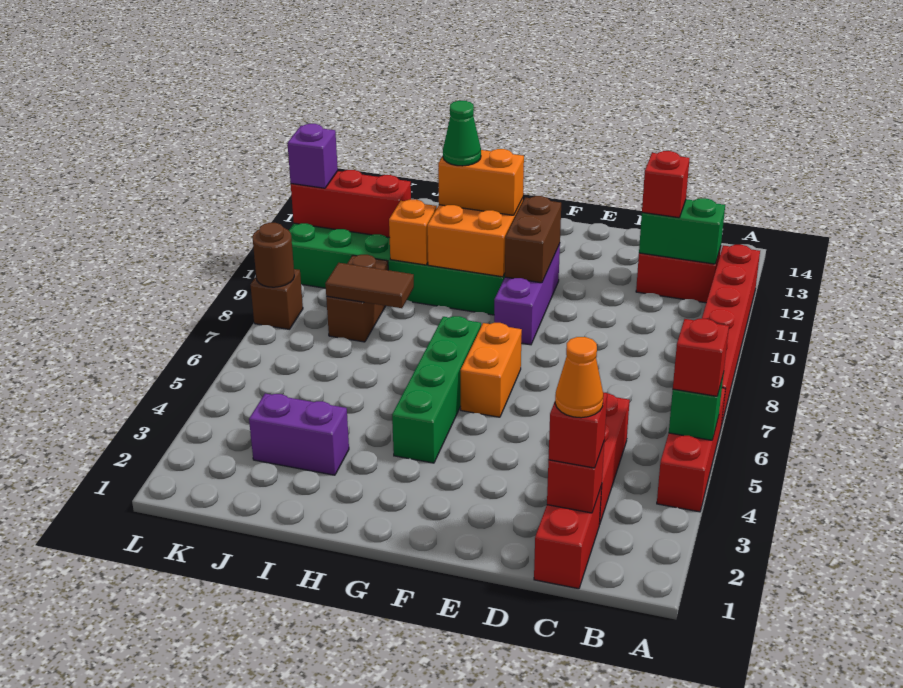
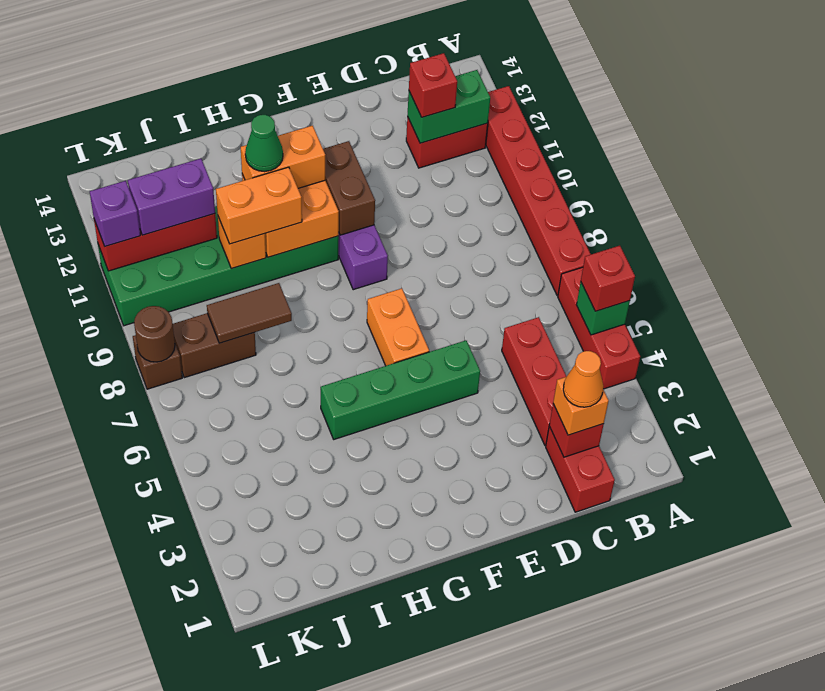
red 1x1 brick [548,392,607,468] -> orange 1x1 brick [553,377,609,435]
green 1x4 brick [392,316,481,463] -> green 1x4 brick turned to [321,340,480,439]
none -> orange 1x2 brick [216,167,302,244]
purple 1x2 brick [249,393,349,475] -> purple 1x2 brick moved to [128,159,215,235]
brown 1x2 brick [326,255,388,342] -> brown 1x2 brick turned to [173,313,256,378]

